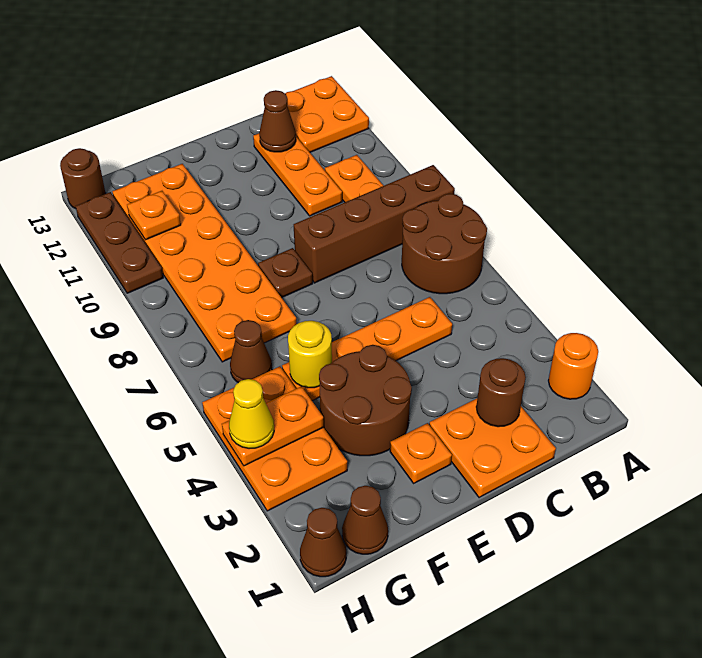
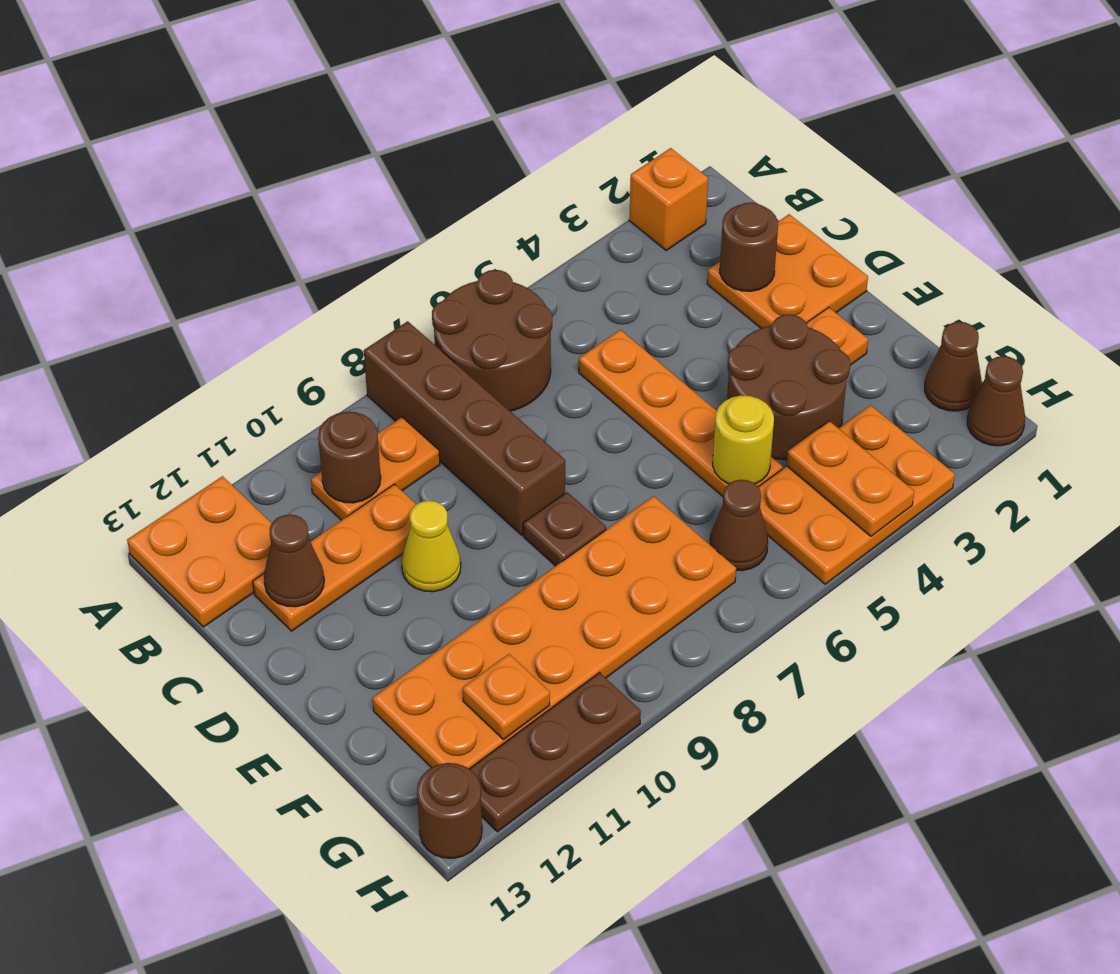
orange 1x1 round brick [548,333,598,399] -> orange 1x1 brick [629,148,708,251]
none -> brown 1x1 round brick [318,412,381,503]
yellow 1x1 cone [229,379,274,449] -> yellow 1x1 cone moved to [402,501,461,592]

